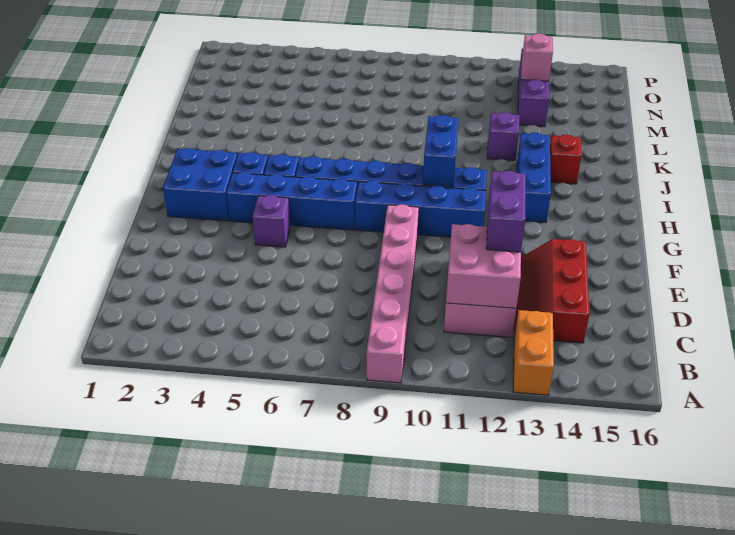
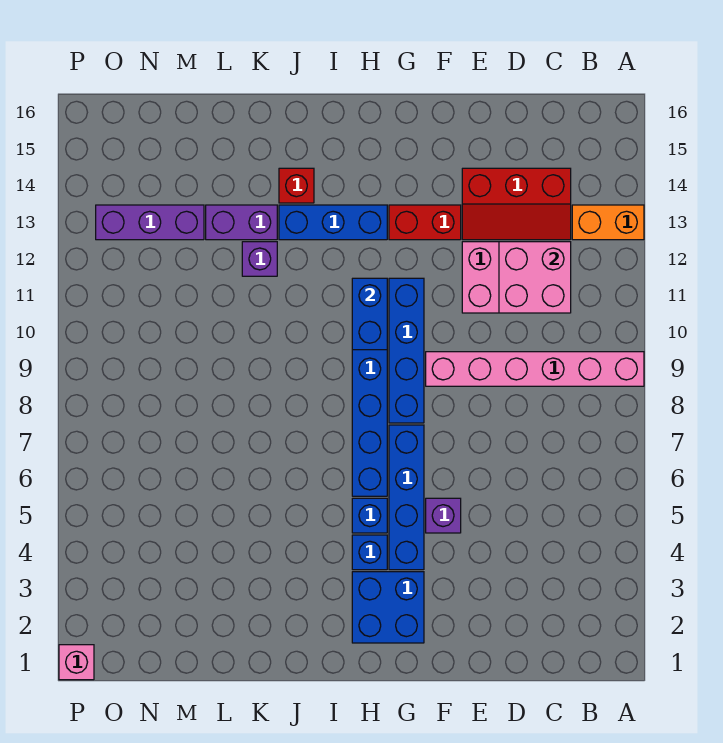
purple 1x2 brick [486,171,526,252] -> purple 1x2 brick moved to [206,205,277,240]
none -> red 1x2 brick [389,205,461,240]
blue 1x2 brick [423,115,459,187] -> blue 1x2 brick turned to [352,278,387,350]
pink 1x1 brick [521,33,553,81] -> pink 1x1 brick moved to [59,645,94,680]

